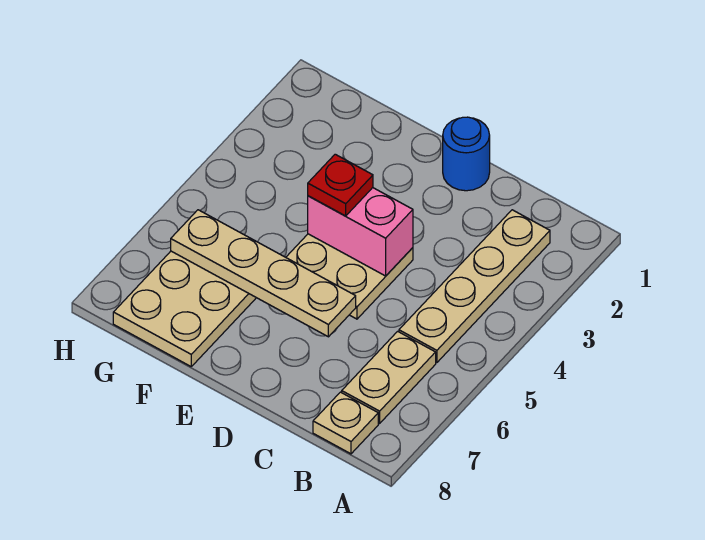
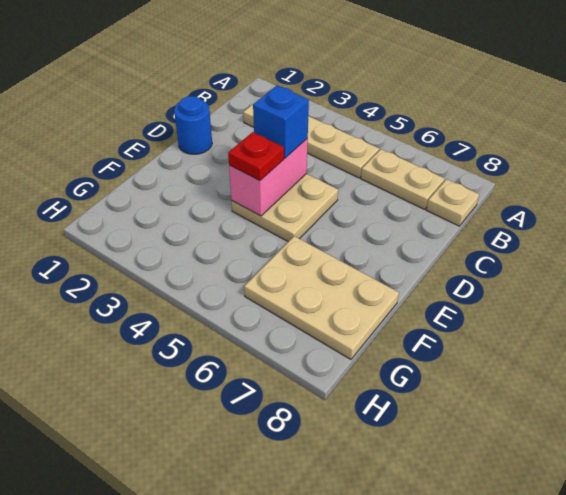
none -> blue 1x1 brick [253,85,309,158]
tan 1x4 plate [171,210,356,337] -> none

